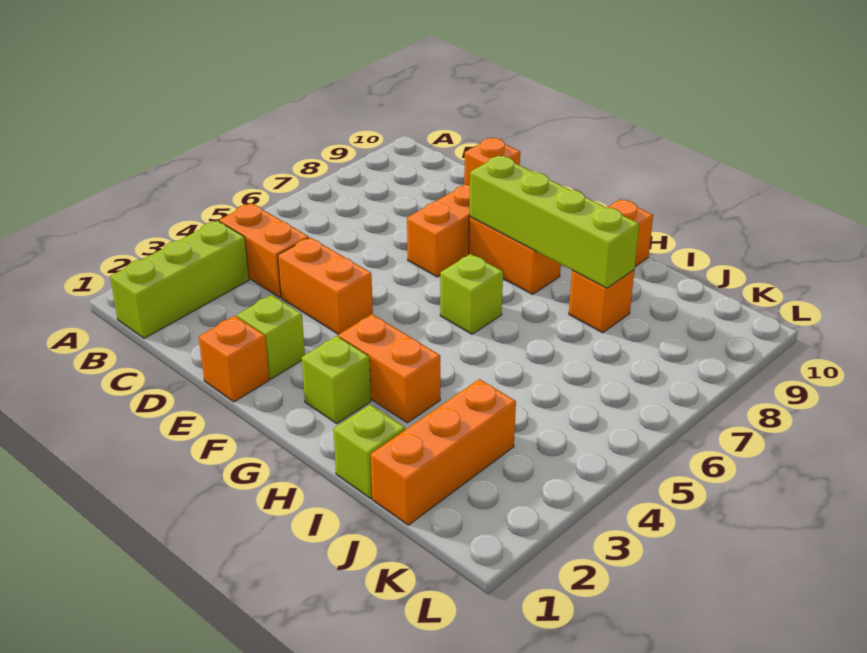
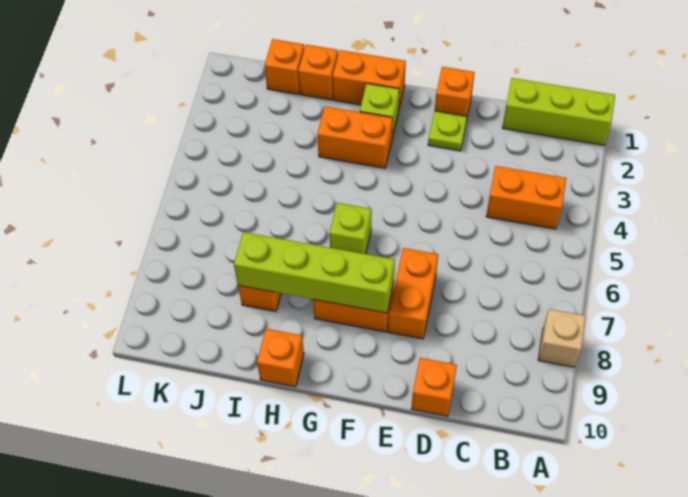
none -> tan 1x1 brick [538,309,586,367]
lime 1x3 brick [110,221,249,338] -> lime 1x3 brick turned to [502,78,615,145]
orange 1x2 brick [278,237,373,334] -> orange 1x2 brick moved to [332,50,406,111]
lime 1x1 brick [237,295,305,379] -> lime 1x1 plate [428,111,467,151]
lime 1x1 brick [333,405,405,498] -> orange 1x1 brick [298,45,338,100]
orange 1x3 brick [371,379,516,525] -> orange 1x1 brick [264,39,304,94]

